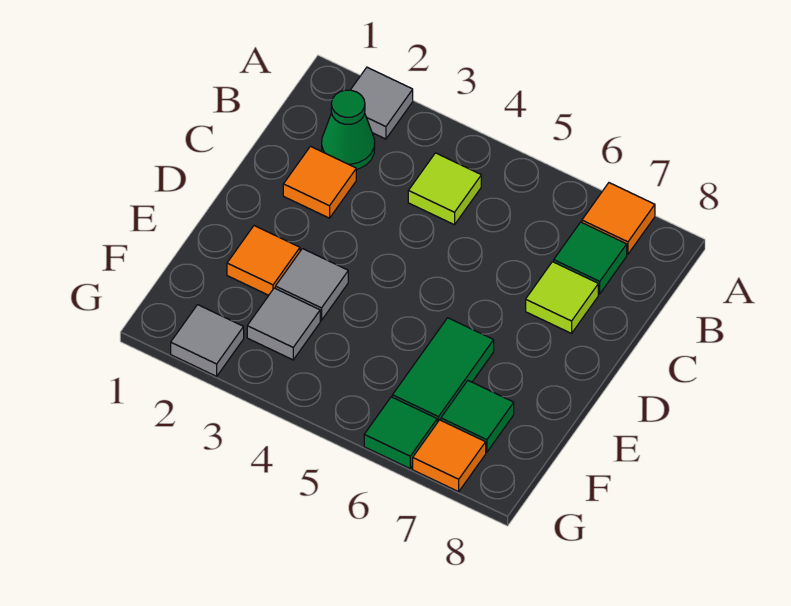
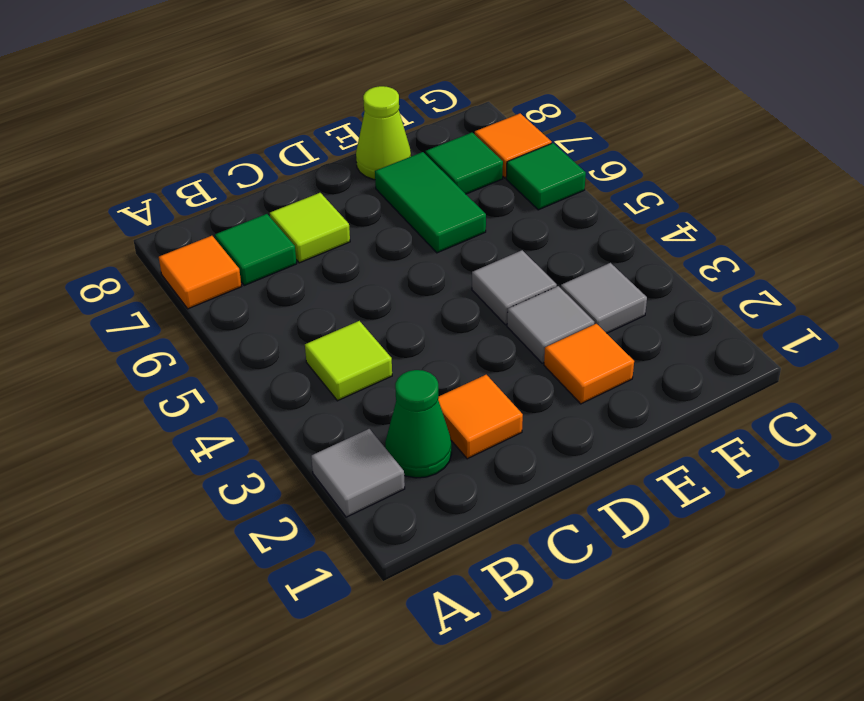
green 1x2 tile [392,318,494,422] -> green 1x2 tile turned to [375,152,486,253]
none -> lime 1x1 cone [356,86,411,180]
grey 1x1 tile [171,305,244,376] -> grey 1x1 tile moved to [472,250,557,325]

